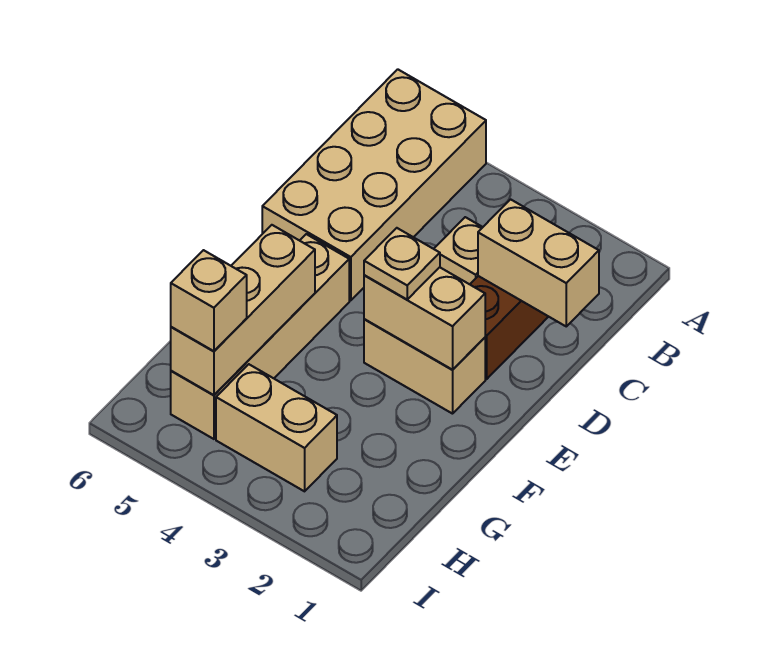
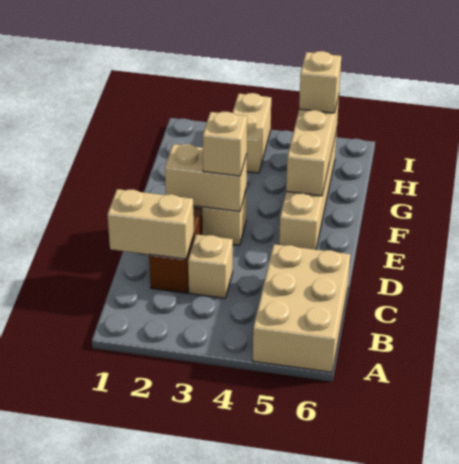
tan 2x4 brick [262,69,486,300] -> tan 2x3 brick [253,244,350,372]
tan 1x1 plate [364,228,440,300] -> tan 1x1 brick [203,112,247,176]
tan 1x2 brick [216,364,337,491] -> tan 1x2 brick turned to [233,93,271,173]

